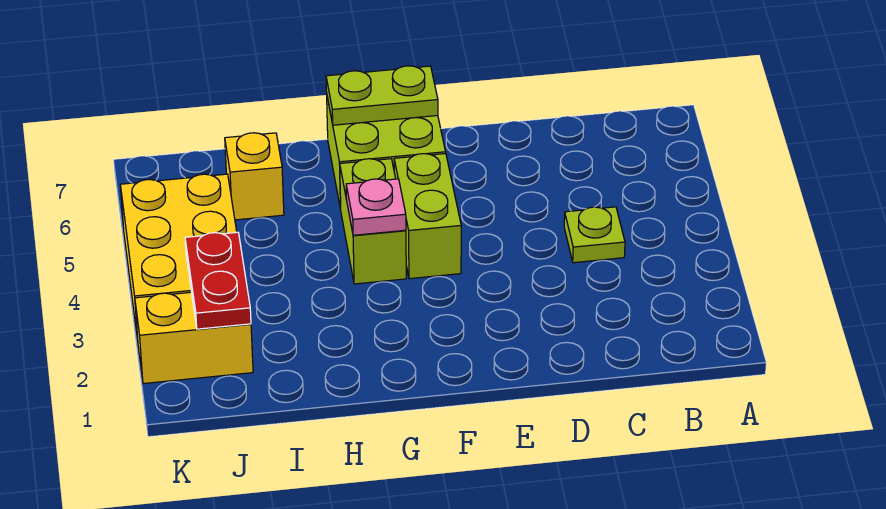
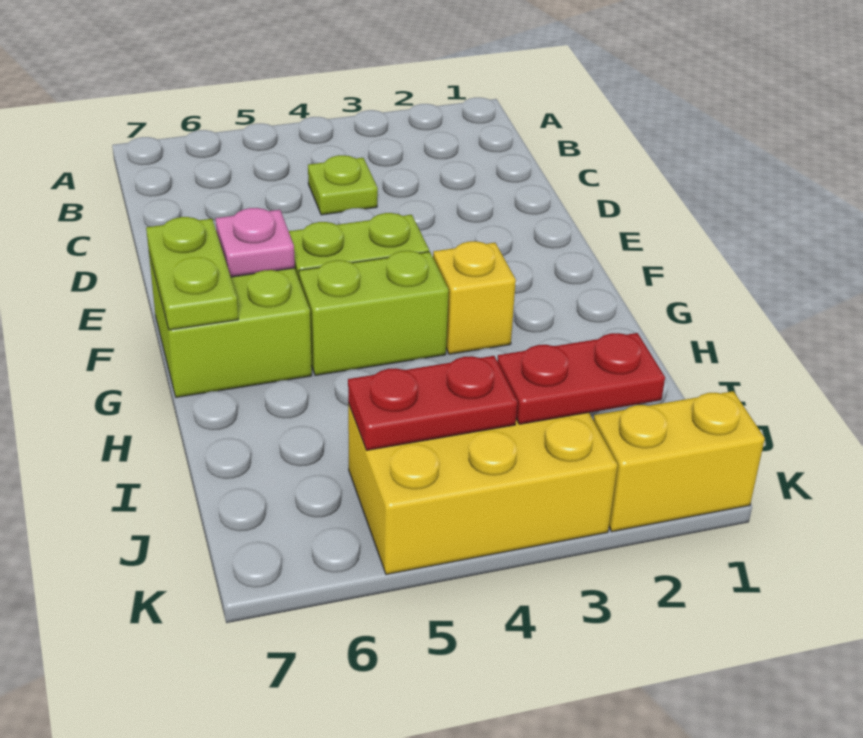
pink 1x1 plate [346,179,406,235] -> pink 1x1 plate moved to [216,208,295,277]
yellow 1x1 brick [225,133,284,220] -> yellow 1x1 brick moved to [433,241,516,354]
yellow 1x2 brick [135,292,253,384] -> yellow 1x2 brick turned to [593,391,765,532]
none -> red 1x2 plate [348,356,517,450]

